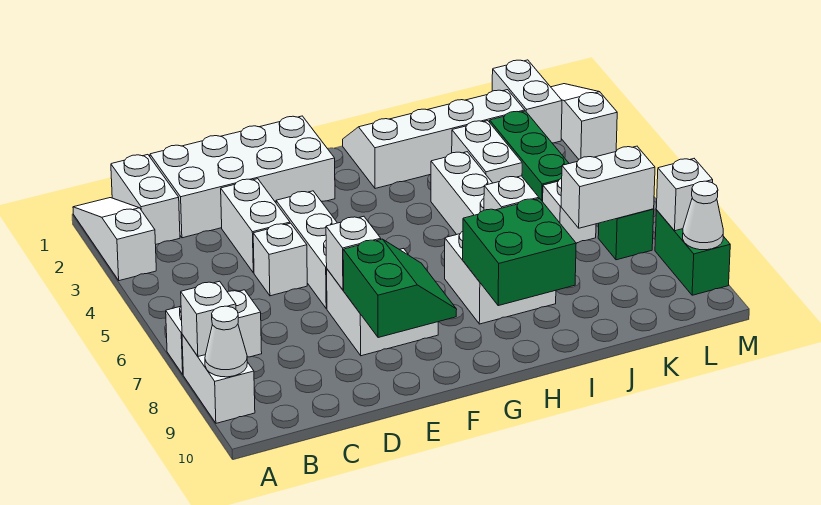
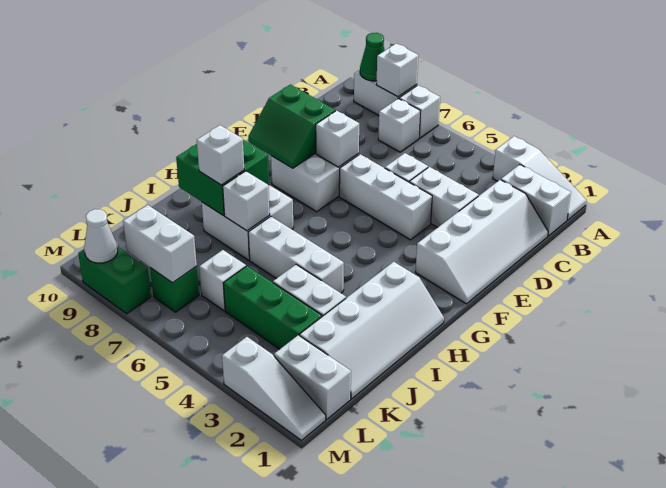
white 1x1 cone [205,306,247,377] -> green 1x1 cone [360,33,385,81]
white 2x4 brick [150,116,335,238] -> white 2x4 slope [416,180,548,304]
white 1x2 brick [561,146,655,228] -> white 1x2 brick turned to [123,205,197,283]
white 1x1 brick [656,159,713,231] -> white 1x1 brick moved to [197,125,244,185]

